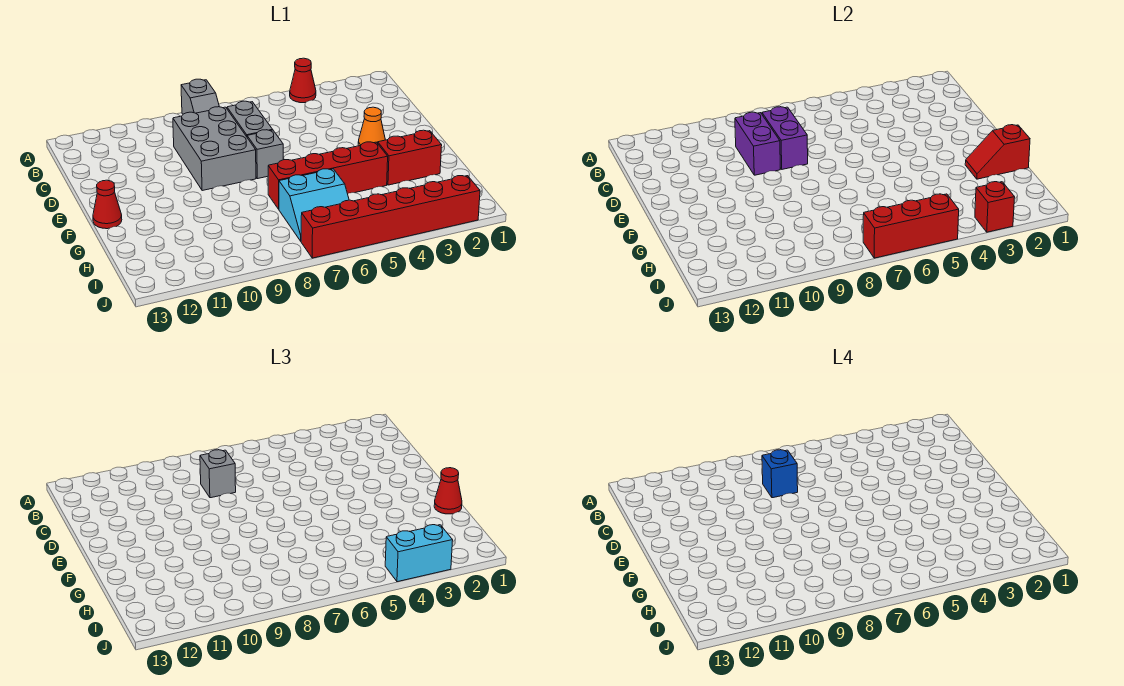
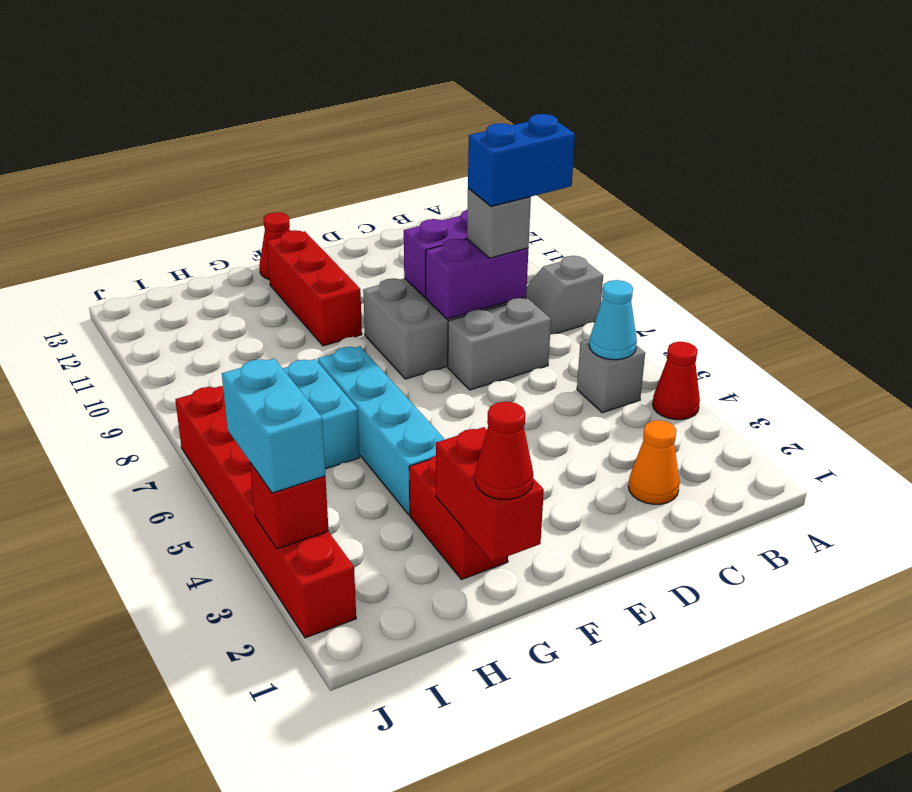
none -> cyan 1x1 cone [589,280,637,360]
blue 1x1 brick [762,450,798,498] -> blue 1x2 brick [468,114,575,207]
orange 1x1 cone [358,107,385,146] -> orange 1x1 cone moved to [628,420,680,504]
grey 1x1 brick [247,130,284,179] -> grey 1x1 brick moved to [577,339,645,413]
red 1x2 slope [965,125,1030,179] -> red 1x2 brick [436,427,544,562]
red 1x4 brick [268,142,388,209] -> cyan 1x4 brick [318,346,445,515]
red 1x3 brick [863,194,959,258] -> red 1x3 brick moved to [267,230,362,346]

